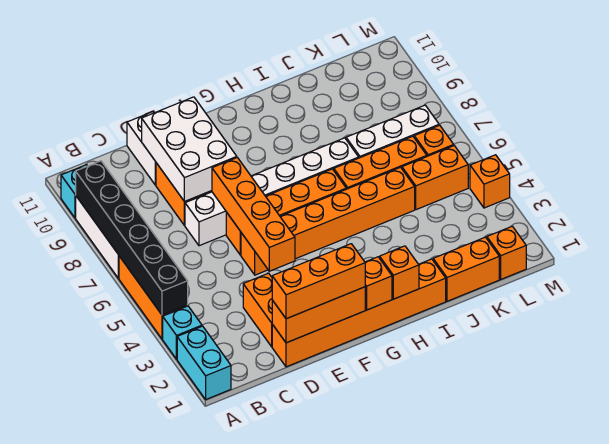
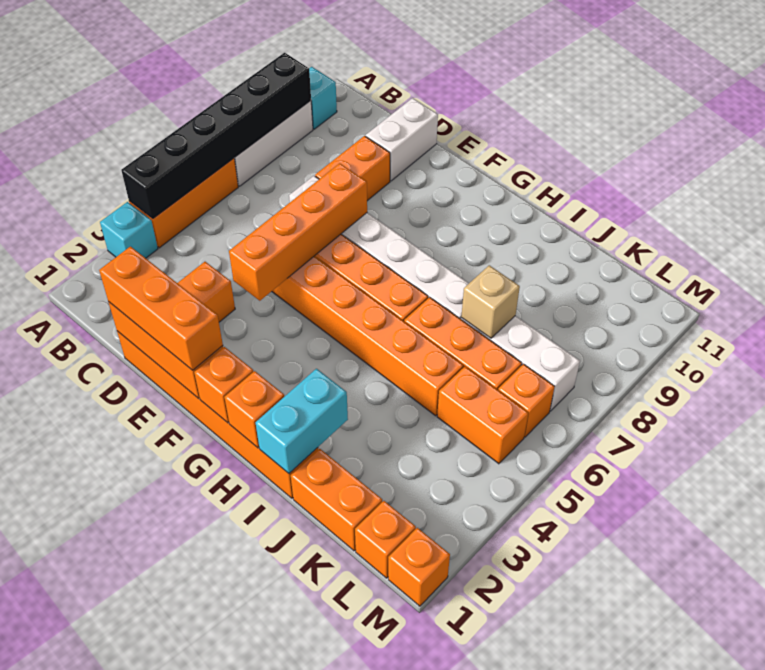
cyan 1x2 brick [177,326,231,399] -> cyan 1x2 brick moved to [256,369,348,473]
white 2x3 brick [142,97,237,202] -> none
none -> tan 1x1 brick [461,265,520,338]
orange 1x1 brick [470,155,510,208] -> orange 1x1 brick moved to [388,528,450,606]

